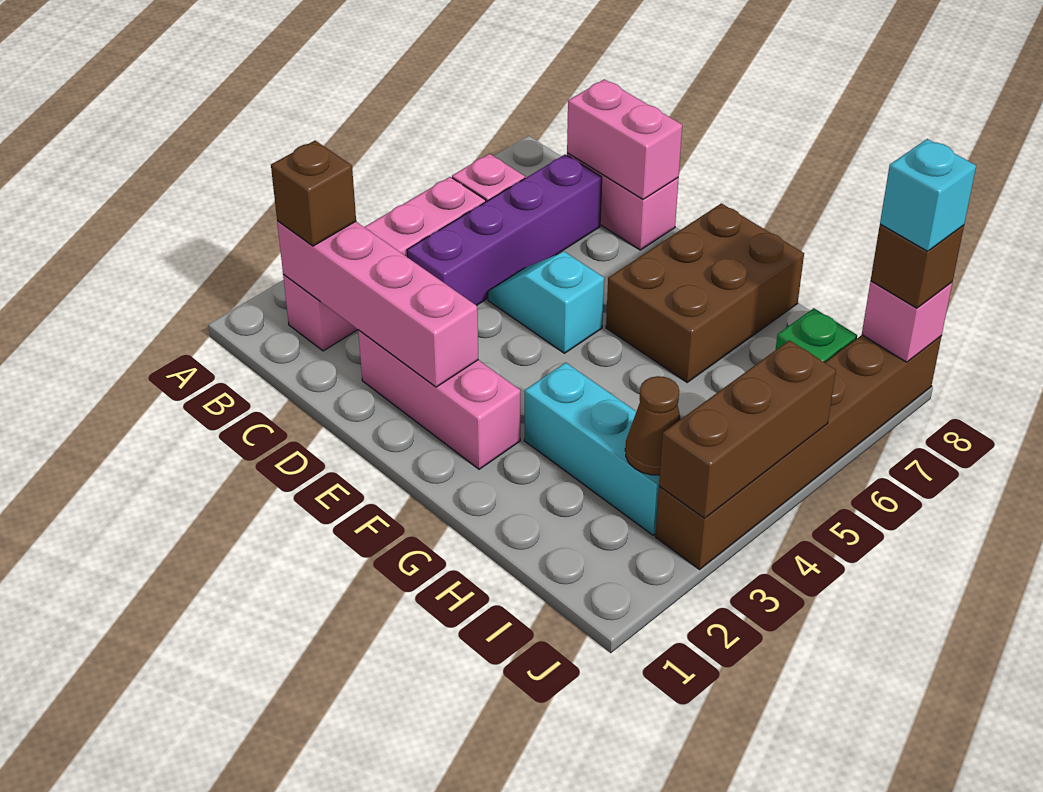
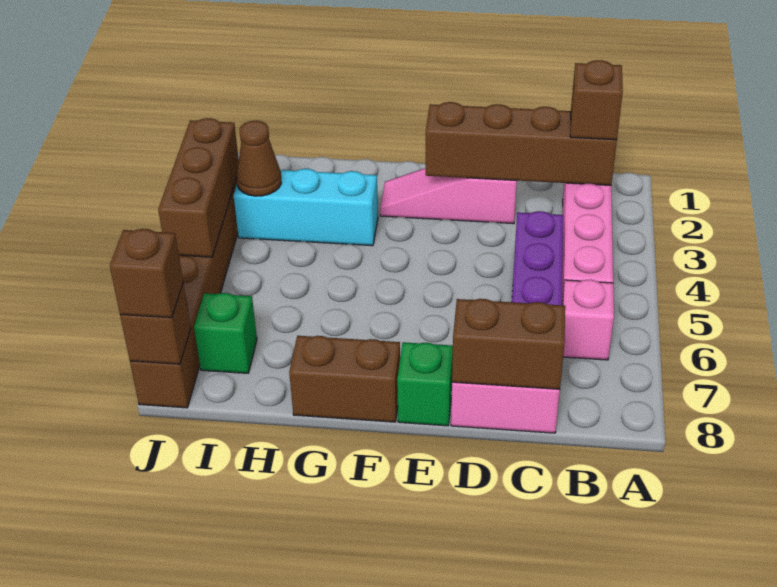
pink 1x4 brick [277,221,478,387] -> brown 1x4 brick [426,102,617,185]
pink 1x2 brick [567,79,682,199] -> brown 1x2 brick [452,299,565,389]
pink 1x3 brick [358,330,520,469] -> pink 1x3 slope [380,168,517,224]
cyan 1x2 slope [488,252,604,353] -> none
none -> green 1x1 brick [397,342,453,426]
brown 2x3 brick [606,203,804,382] -> brown 1x2 brick [289,336,400,422]
pink 1x1 brick [862,281,953,362] -> brown 1x1 brick [120,283,191,364]
cyan 1x1 brick [880,139,976,251] -> none

